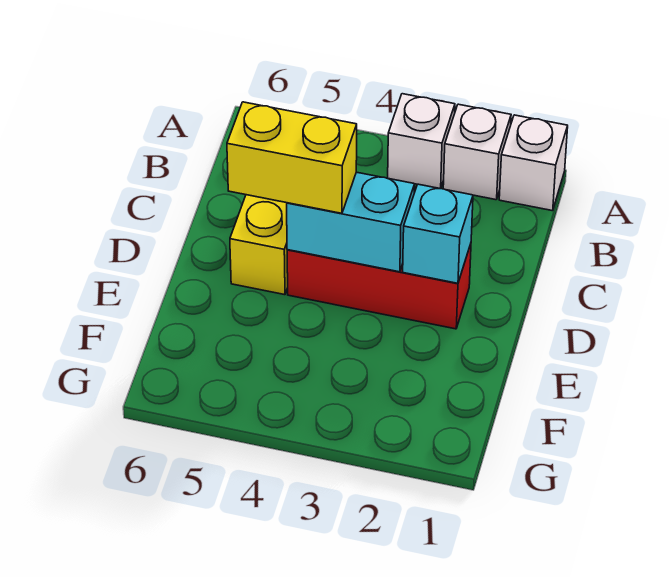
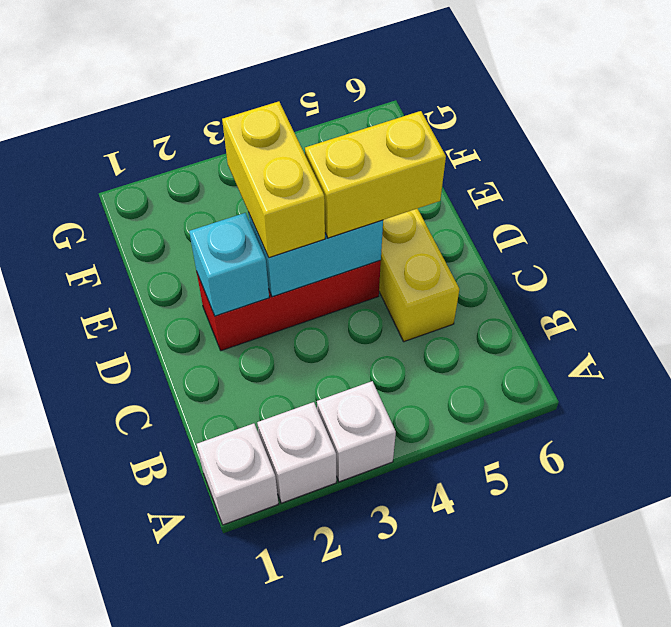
none -> yellow 1x2 brick [222,101,325,258]

